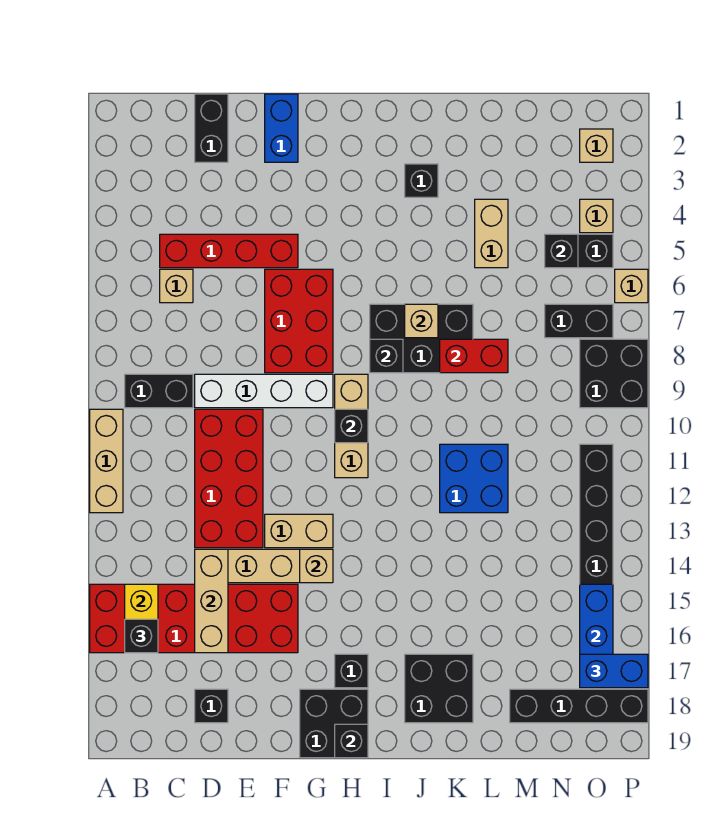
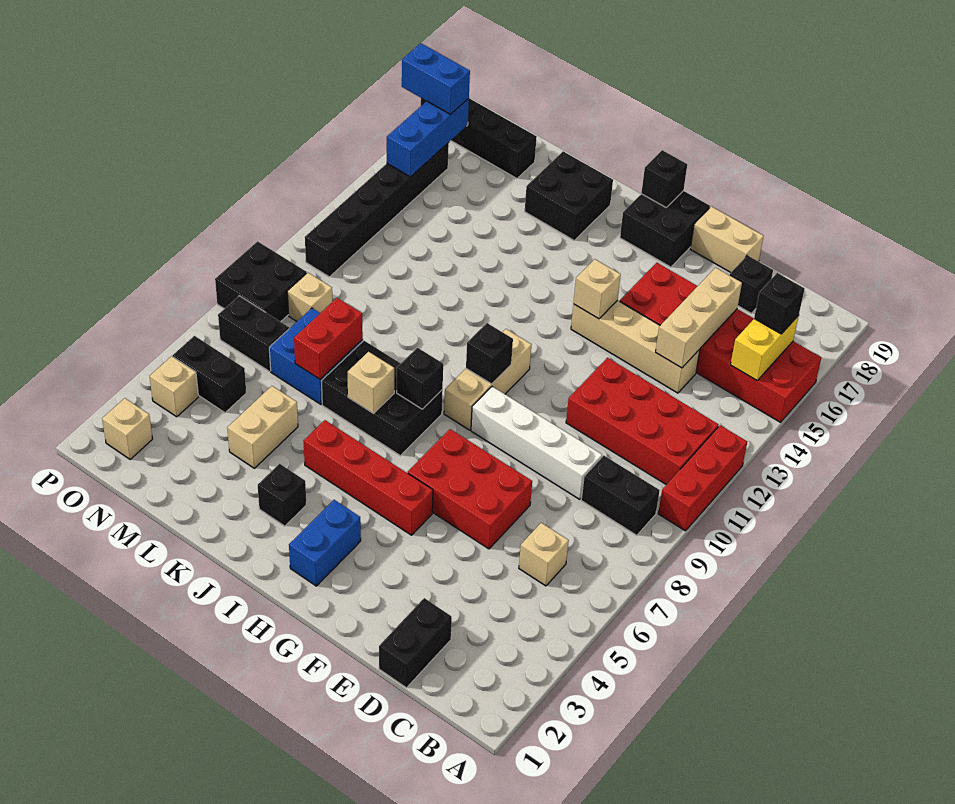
tan 1x3 brick [90,409,123,513] -> red 1x3 brick [658,425,747,531]
red 1x4 brick [160,234,298,268] -> red 1x4 brick moved to [304,420,433,535]
red 2x4 brick [195,409,263,548] -> red 2x4 brick turned to [566,358,719,485]
blue 1x2 brick [265,94,298,162] -> blue 1x2 brick moved to [289,500,361,586]
red 2x3 brick [265,269,333,373] -> red 2x3 brick turned to [408,429,532,549]
tan 1x2 brick [265,514,333,548] -> tan 1x2 brick moved to [690,206,764,272]
black 1x1 brick [335,654,368,688] -> none
red 1x2 brick [440,339,508,373] -> red 1x2 brick turned to [294,298,363,379]
blue 2x2 brick [440,444,508,513] -> blue 2x2 brick moved to [269,308,363,404]
black 1x1 brick [545,234,578,268] -> none
tan 1x1 brick [615,269,648,303] -> tan 1x1 brick moved to [287,273,332,321]

